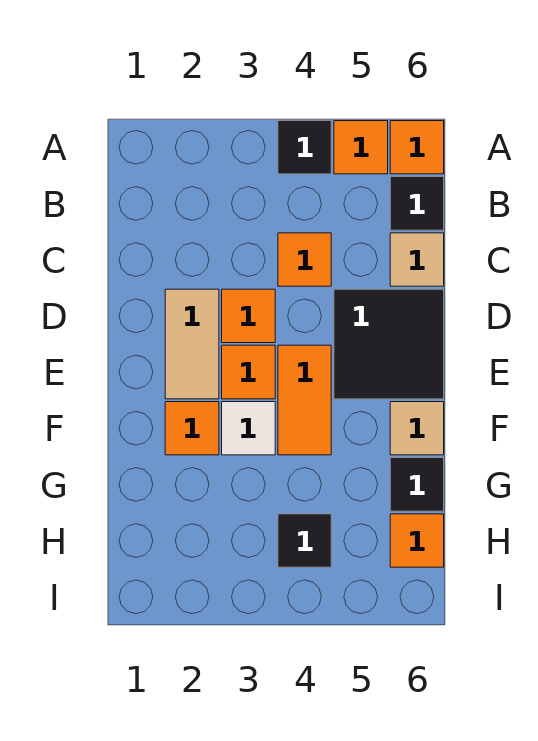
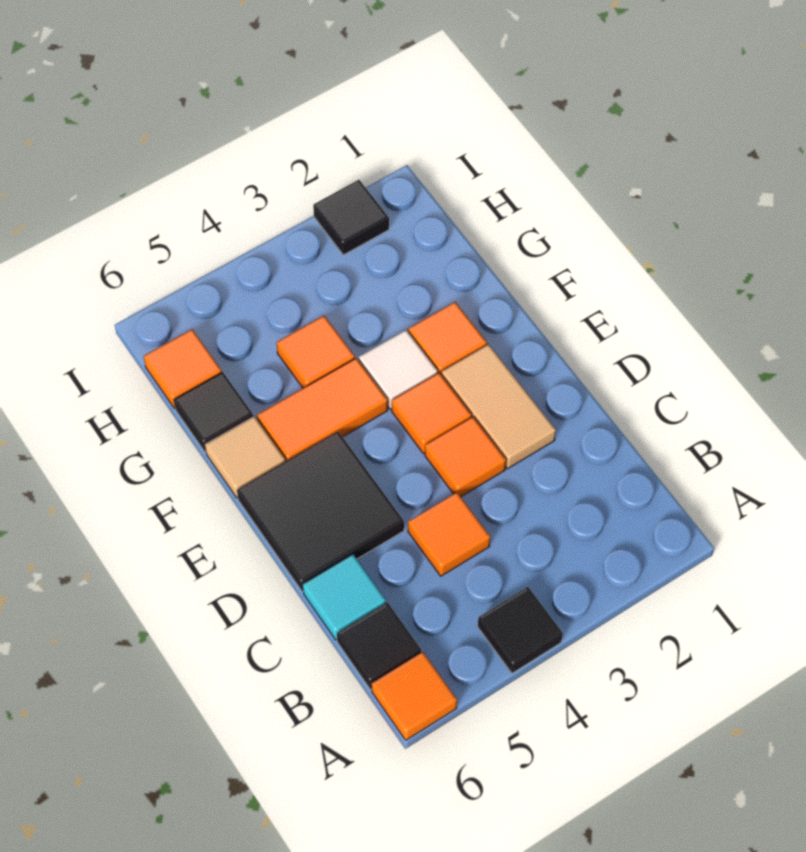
orange 1x1 tile [334,121,388,174] -> orange 1x1 tile moved to [276,316,355,388]
tan 1x1 tile [390,233,444,286] -> cyan 1x1 tile [303,555,386,640]
orange 1x2 tile [278,345,331,455] -> orange 1x2 tile turned to [257,358,388,462]
black 1x1 tile [278,514,331,567] -> black 1x1 tile moved to [313,180,389,255]

